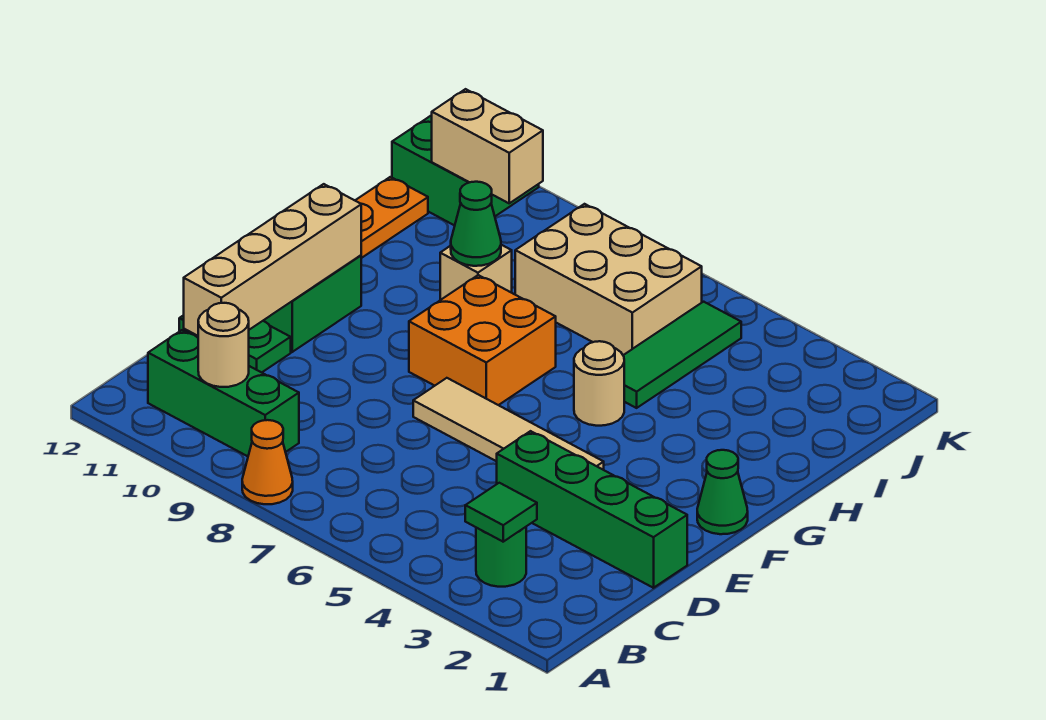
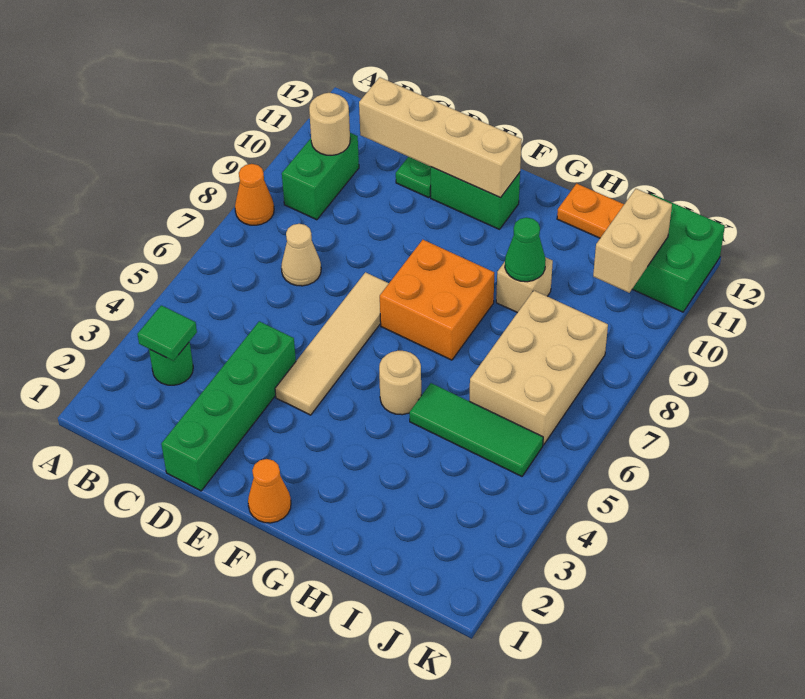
green 1x3 brick [148,330,299,456] -> green 1x2 brick [282,133,359,220]
none -> tan 1x1 cone [281,224,321,286]
green 1x1 cone [697,450,748,534] -> orange 1x1 cone [248,459,291,523]

